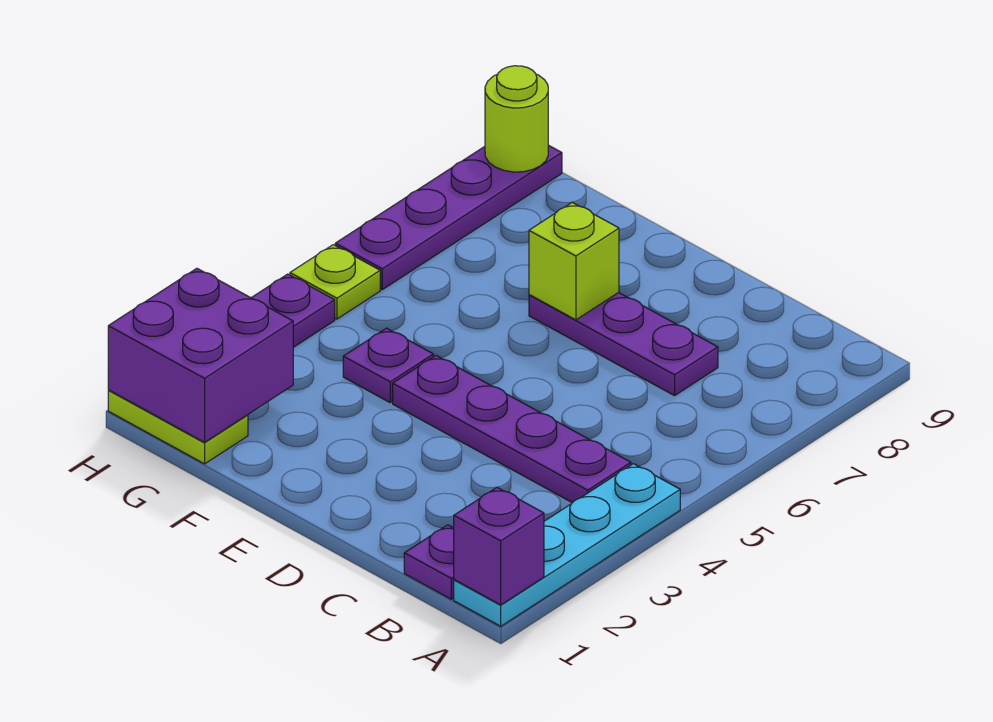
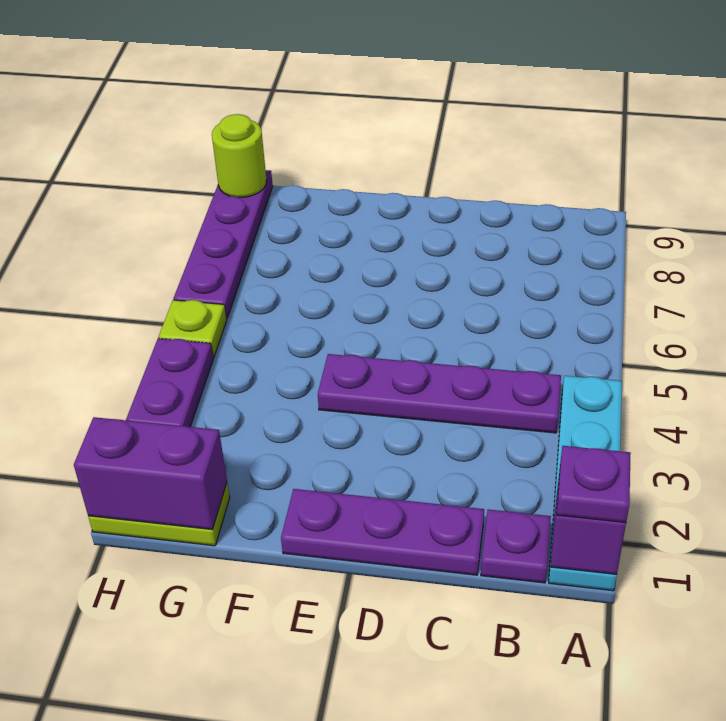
purple 1x3 plate [529,293,718,396] -> purple 1x3 plate moved to [281,489,484,575]
lime 1x1 brick [529,203,619,320] -> none
purple 1x1 plate [343,328,433,402] -> purple 1x1 plate moved to [557,446,631,523]
purple 2x2 brick [108,268,293,442] -> purple 1x2 brick [74,417,227,530]

